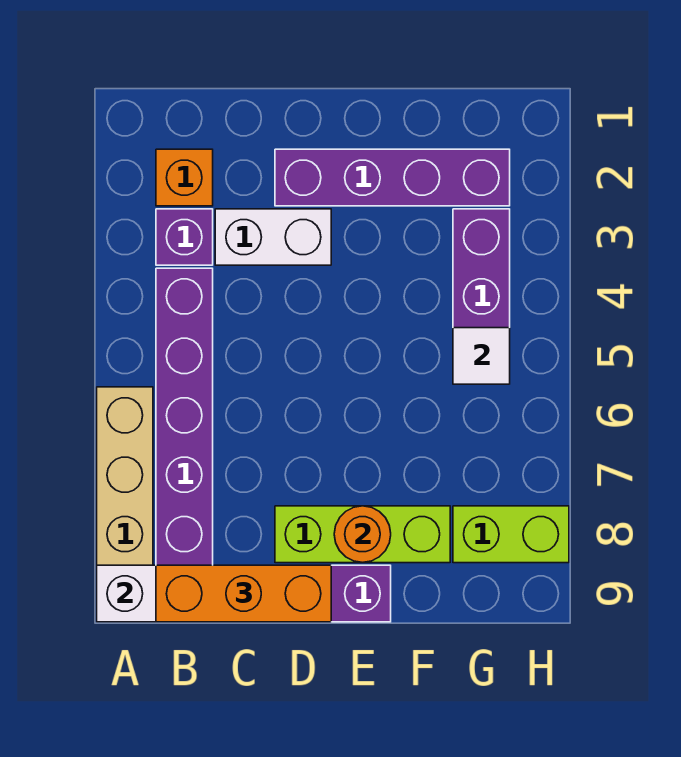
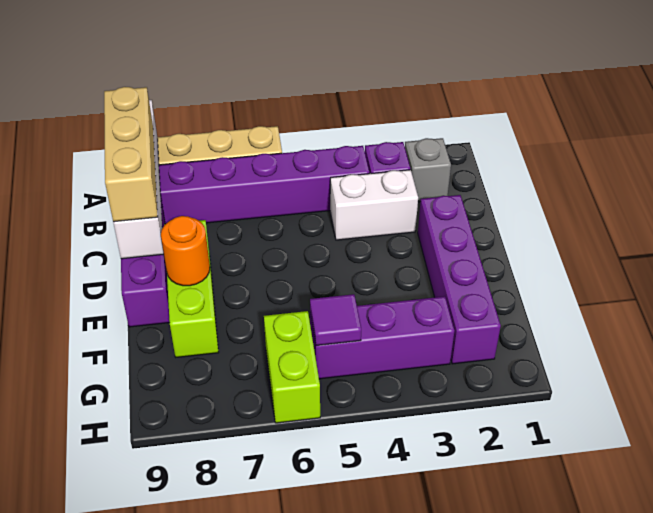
orange 1x1 brick [156,149,213,206] -> grey 1x1 brick [405,138,451,202]
orange 1x3 brick [156,565,331,622] -> tan 1x3 brick [104,87,158,222]
white 1x2 brick [215,209,331,265] -> white 1x2 brick turned to [330,170,418,240]
white 1x1 tile [453,328,510,384] -> purple 1x1 tile [310,294,361,346]
lime 1x2 brick [453,506,569,563] -> lime 1x2 brick moved to [264,311,320,423]

